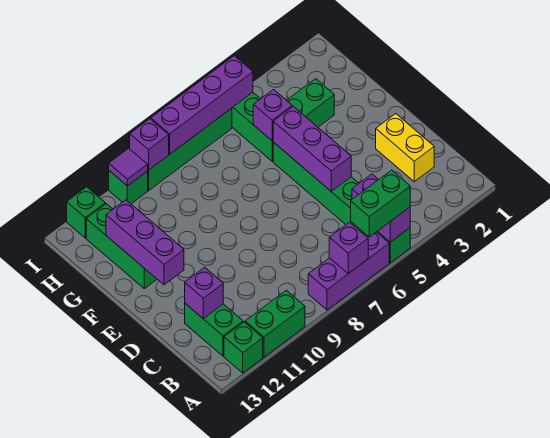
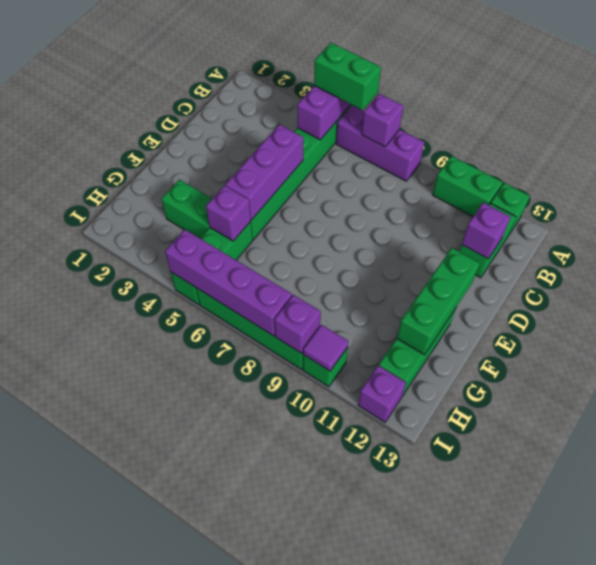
yellow 1x2 brick [376,114,434,182] -> none
purple 1x3 brick [106,200,184,285] -> green 1x3 brick [397,248,480,355]
green 1x1 brick [67,187,105,238] -> purple 1x1 brick [358,365,406,422]

